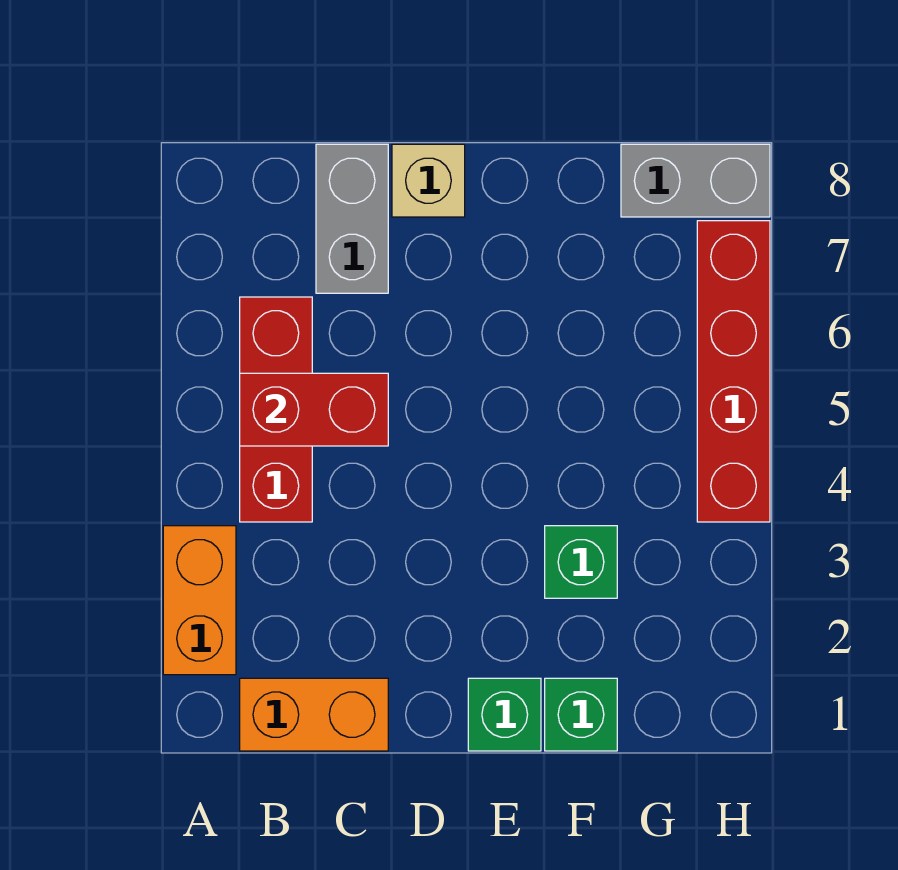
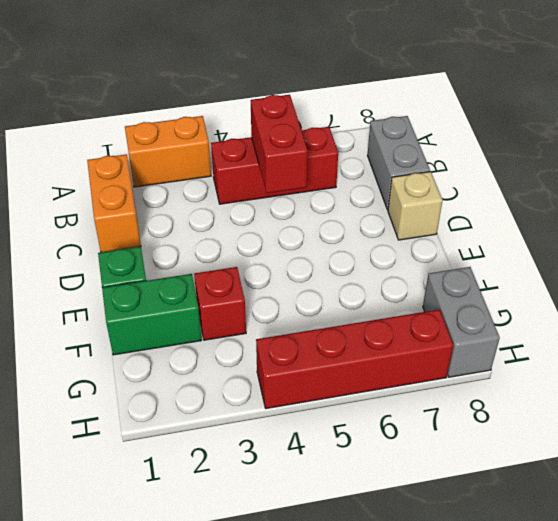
grey 1x2 brick [316,144,388,293] -> grey 1x2 brick turned to [367,116,430,210]
green 1x1 brick [545,678,617,751] -> green 1x2 brick [102,274,201,355]
green 1x1 brick [545,526,617,598] -> red 1x1 brick [194,267,246,340]

